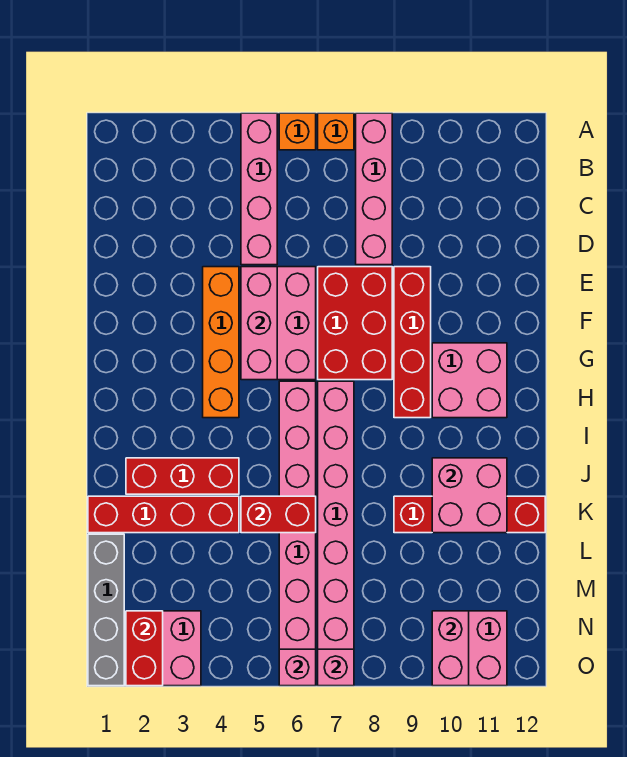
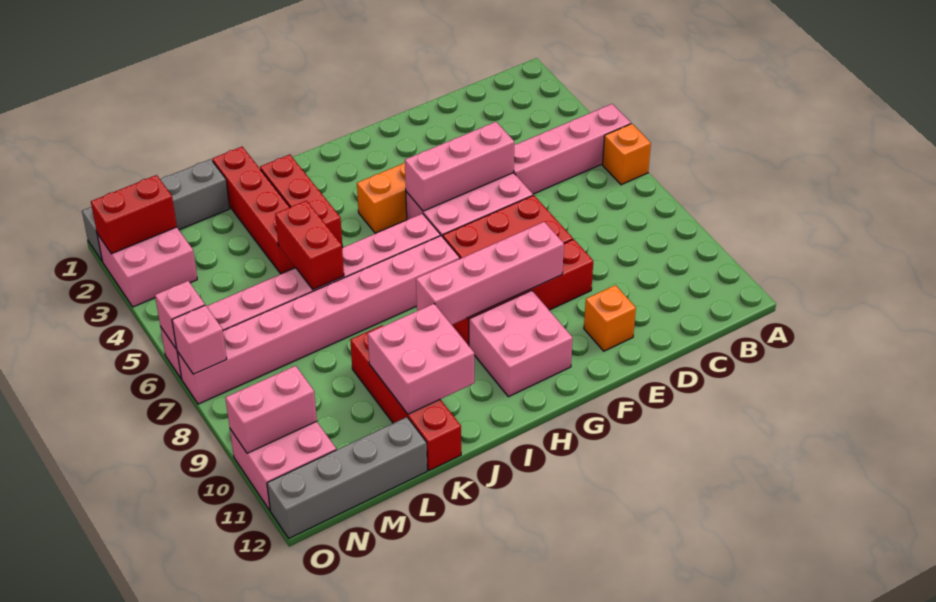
orange 1x1 brick [318,113,354,150] -> orange 1x1 brick moved to [584,285,636,351]
pink 1x4 brick [356,113,392,265] -> pink 1x4 brick moved to [416,222,564,325]
none -> grey 1x4 brick [267,417,427,538]

